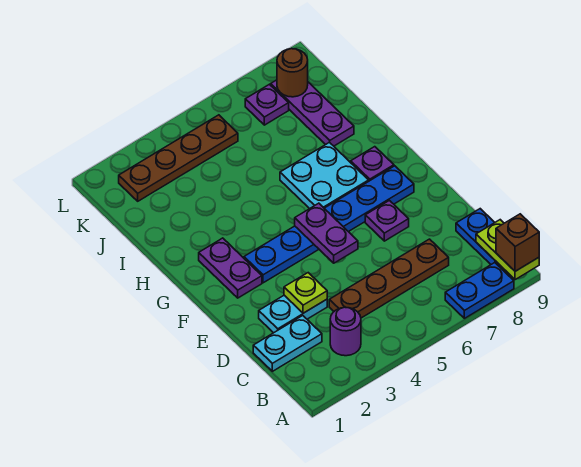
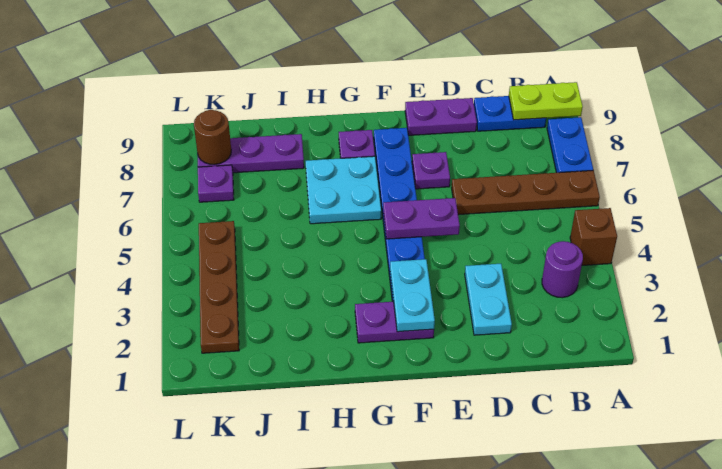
brown 1x1 brick [496,214,539,271] -> brown 1x1 brick moved to [570,208,617,265]
cyan 1x2 plate [253,316,322,371] -> cyan 1x2 plate moved to [390,259,435,332]
brown 1x4 plate [329,239,449,318] -> brown 1x4 plate turned to [452,170,600,215]
lime 1x1 plate [284,273,327,313] -> none
none -> purple 1x2 plate [405,98,477,136]

